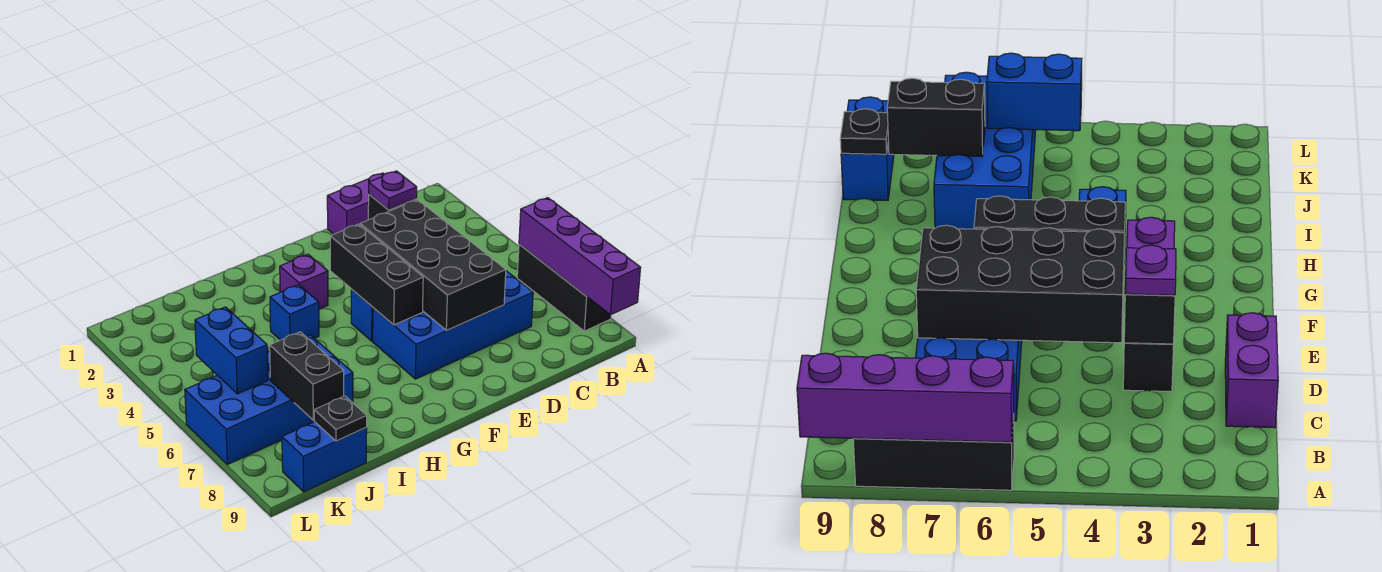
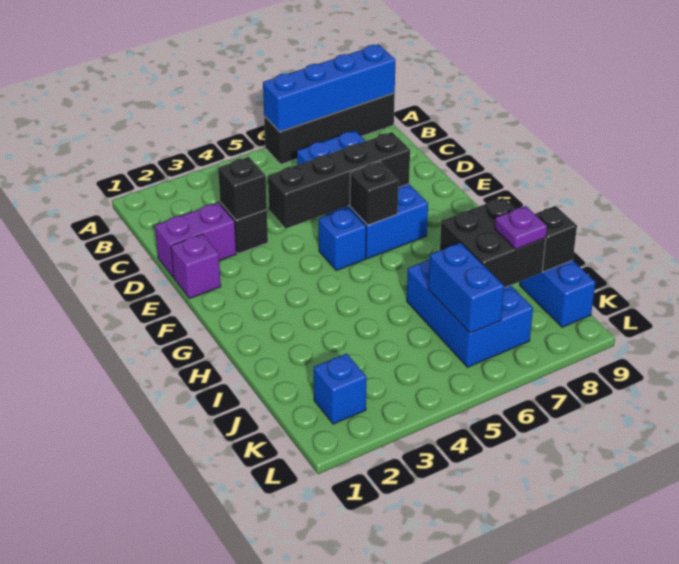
black 1x3 brick [517,244,611,331] -> black 1x4 brick [264,93,395,164]
purple 1x4 brick [519,198,641,315] -> blue 1x4 brick [263,44,395,132]
purple 1x2 brick [327,173,384,234] -> purple 1x2 brick turned to [155,203,236,278]
purple 1x1 plate [369,171,417,210] -> purple 1x1 plate moved to [495,206,547,249]
black 2x4 brick [360,200,506,330] -> black 1x4 brick [268,132,410,228]
black 1x3 brick [330,224,423,325] -> black 1x1 brick [350,162,399,225]
purple 1x1 brick [280,254,328,309] -> purple 1x1 brick moved to [171,234,221,299]
blue 1x1 brick [270,285,319,340] -> blue 1x1 brick moved to [314,354,366,424]
blue 2x4 brick [185,335,353,464] -> blue 2x3 brick [407,259,533,367]
black 1x2 brick [270,332,344,420] -> black 2x2 brick [440,198,546,288]
black 1x1 plate [314,396,367,441] -> black 1x1 brick [535,206,577,272]
blue 1x2 brick [195,307,268,394] -> blue 1x2 brick turned to [428,243,504,333]

